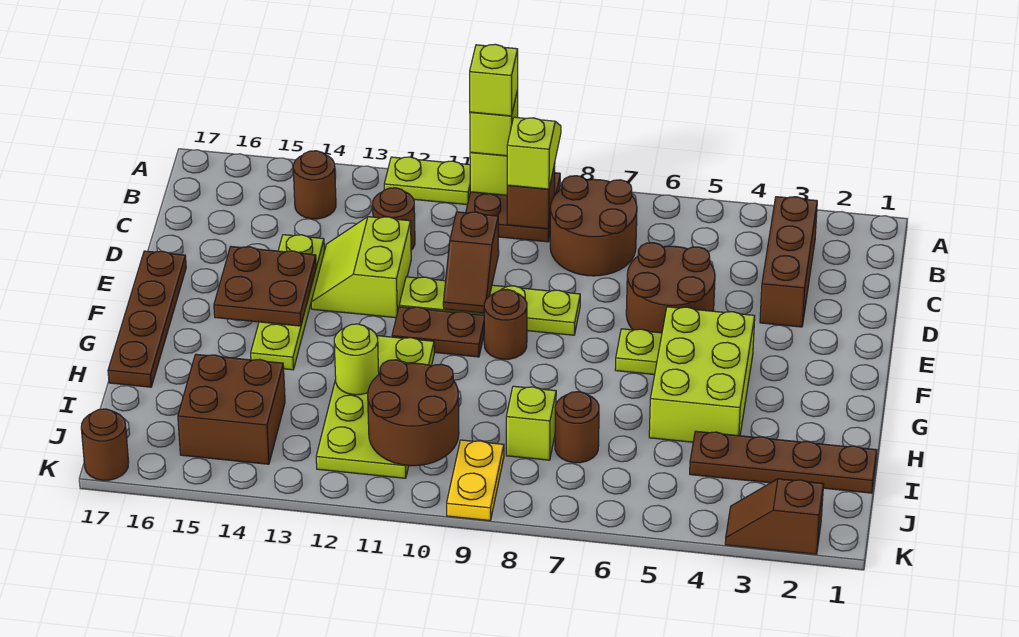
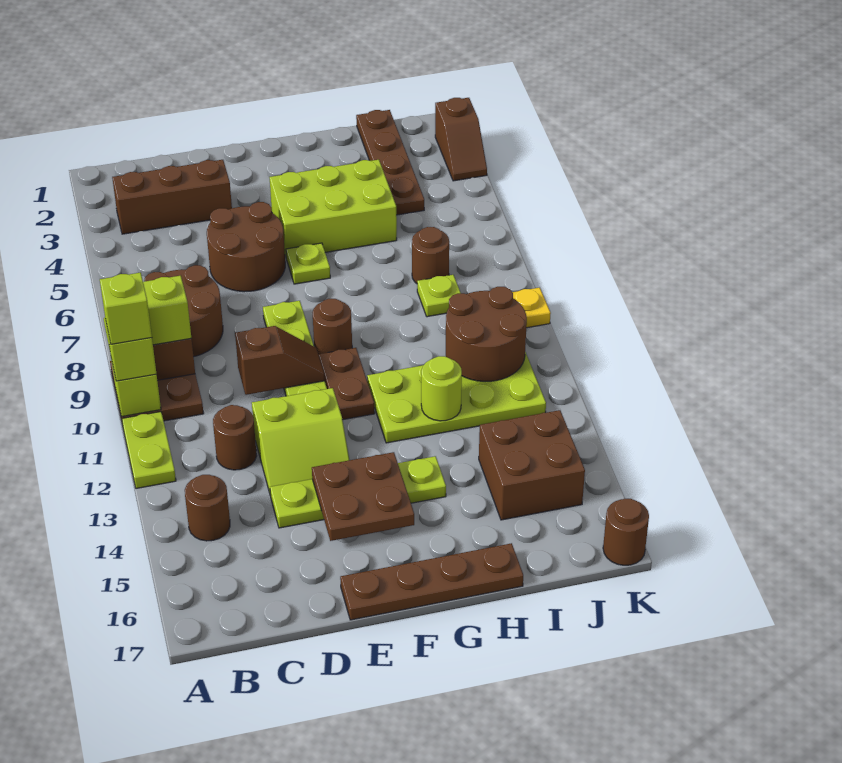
lime 1x1 brick [506,386,556,460] -> lime 1x1 plate [417,275,461,317]

